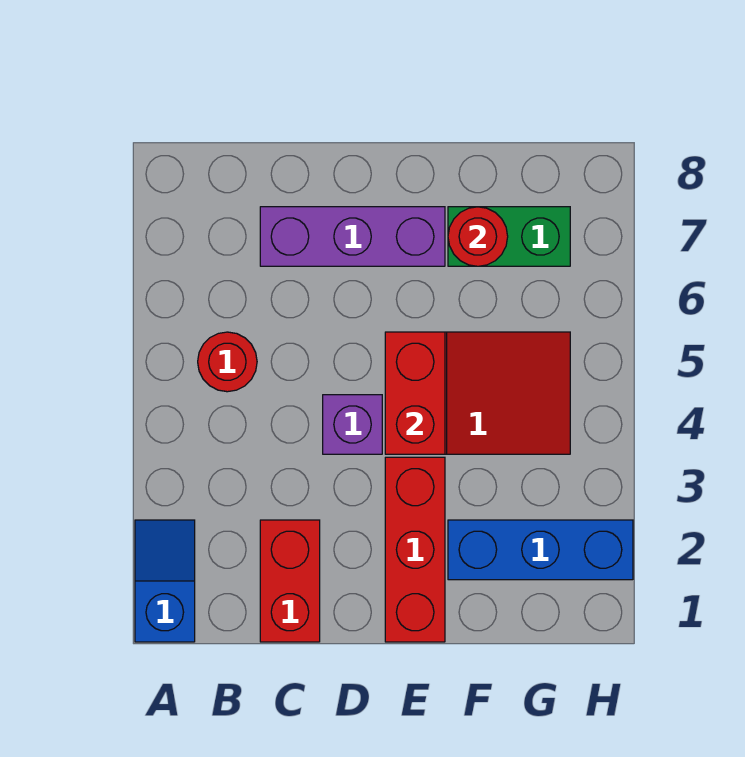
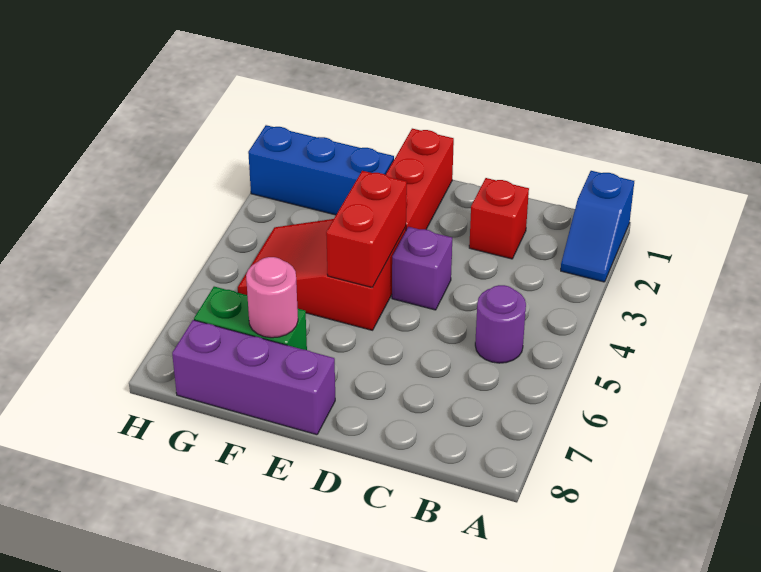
red 1x1 round brick [198,332,257,392] -> purple 1x1 round brick [475,285,526,363]
red 1x2 brick [260,520,320,642] -> red 1x1 brick [469,178,529,259]
purple 1x3 brick [260,207,445,266] -> purple 1x3 brick moved to [172,320,335,435]
red 1x1 round brick [448,207,508,266] -> pink 1x1 round brick [246,257,298,338]

